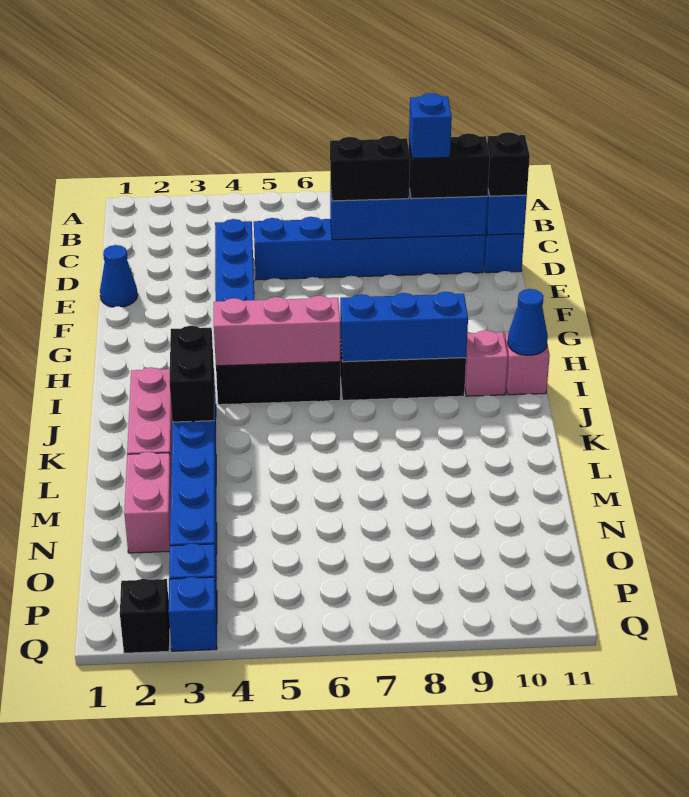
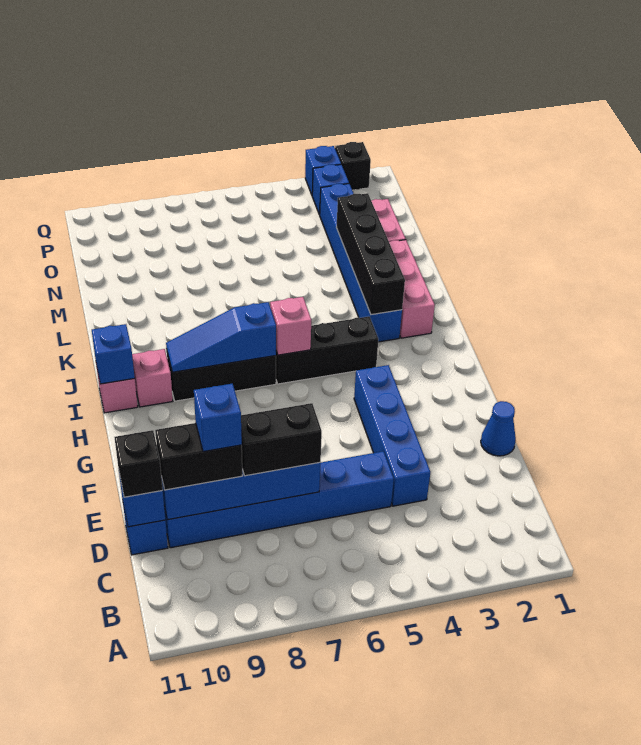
pink 1x3 brick [214,296,340,366] -> pink 1x1 brick [270,297,311,355]
blue 1x3 brick [340,292,468,362] -> blue 1x3 slope [166,302,276,372]
blue 1x1 cone [508,289,548,355] -> blue 1x1 brick [92,324,135,384]
black 1x2 brick [169,326,214,422] -> black 1x4 brick [336,193,405,315]

